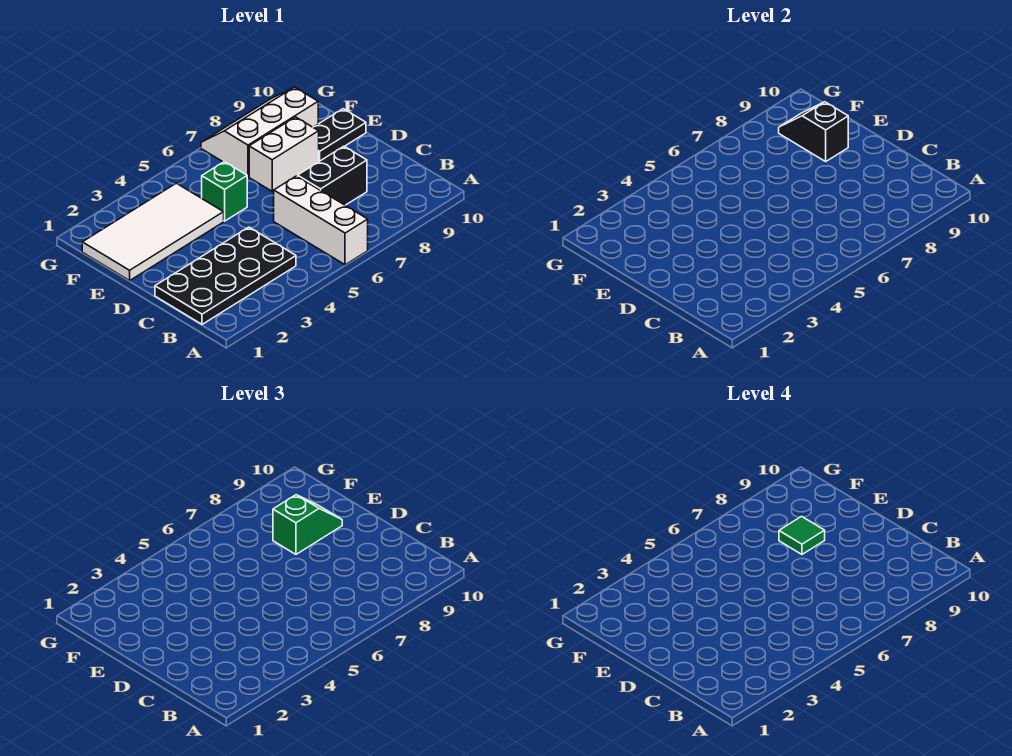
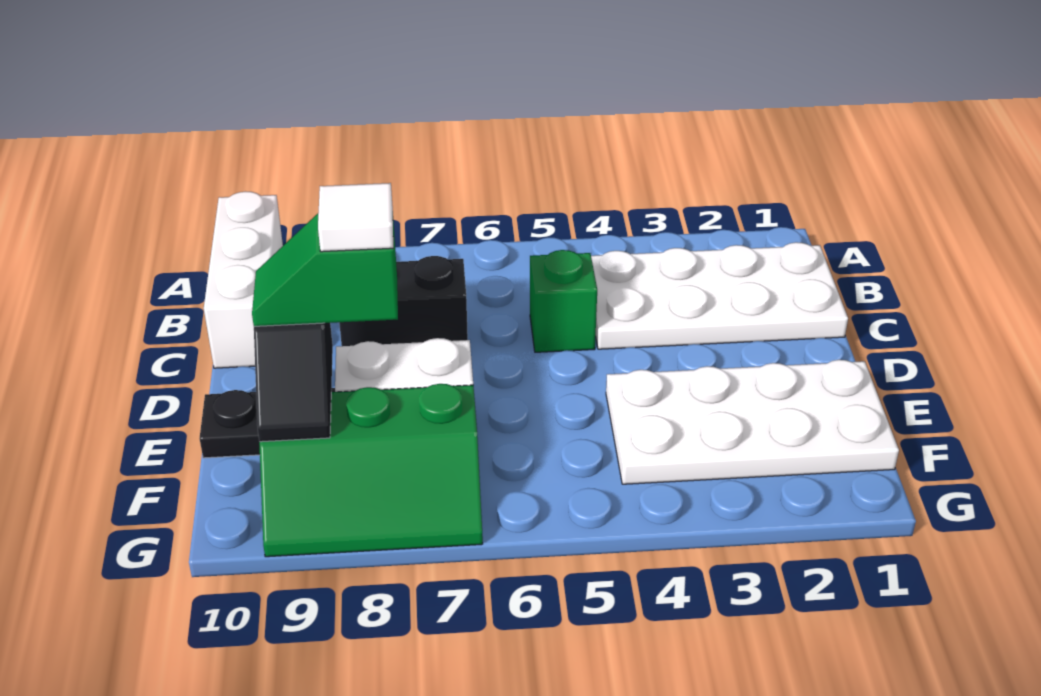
white 1x3 brick [274,176,368,265] -> white 1x3 brick moved to [204,191,283,368]
black 2x4 plate [155,227,296,324] -> white 2x4 plate [591,242,848,349]
white 2x4 tile [82,183,224,281] -> white 2x4 plate [606,360,899,484]
green 1x1 brick [202,162,247,221] -> green 1x1 brick moved to [530,250,597,352]
green 1x1 tile [779,516,825,554] -> white 1x1 tile [318,183,393,252]
white 2x3 slope [201,87,318,177] -> green 2x3 slope [259,384,483,557]

